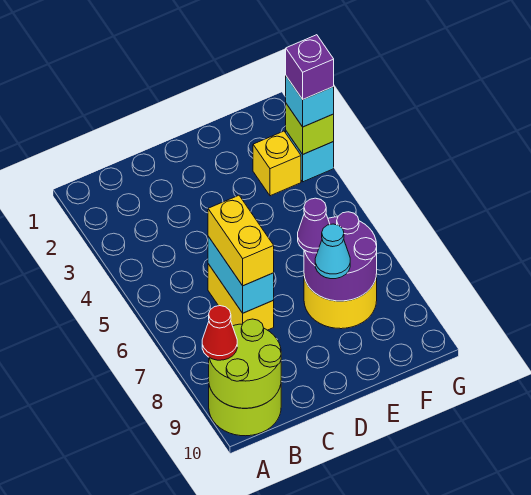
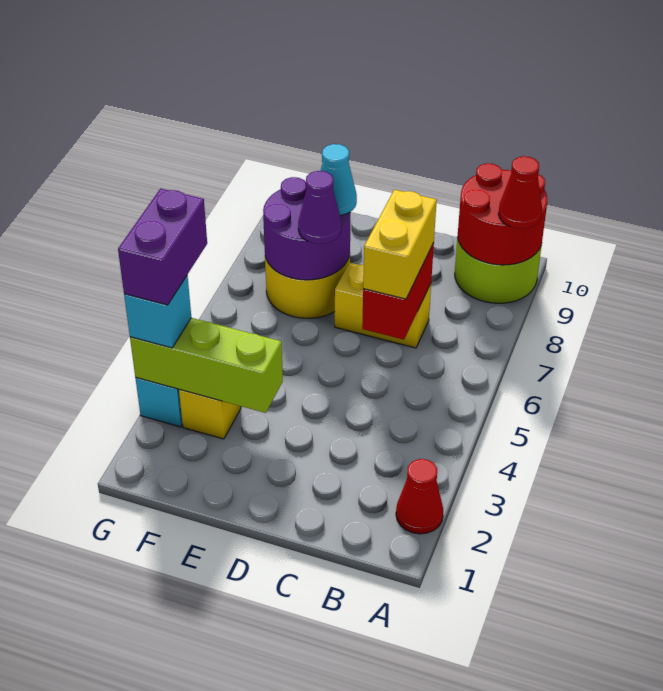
none -> red 1x1 cone [396,459,443,534]
lime 2x2 round brick [209,319,281,408] -> red 2x2 round brick [458,163,547,265]
yellow 1x2 brick [208,264,274,330] -> yellow 1x2 brick turned to [335,262,431,348]
cyan 1x2 brick [208,236,274,313] -> red 1x2 brick [362,242,434,340]
lime 1x1 brick [286,104,334,154] -> lime 1x3 brick [130,318,283,413]
purple 1x1 brick [286,35,334,99] -> purple 1x2 brick [118,189,207,305]

